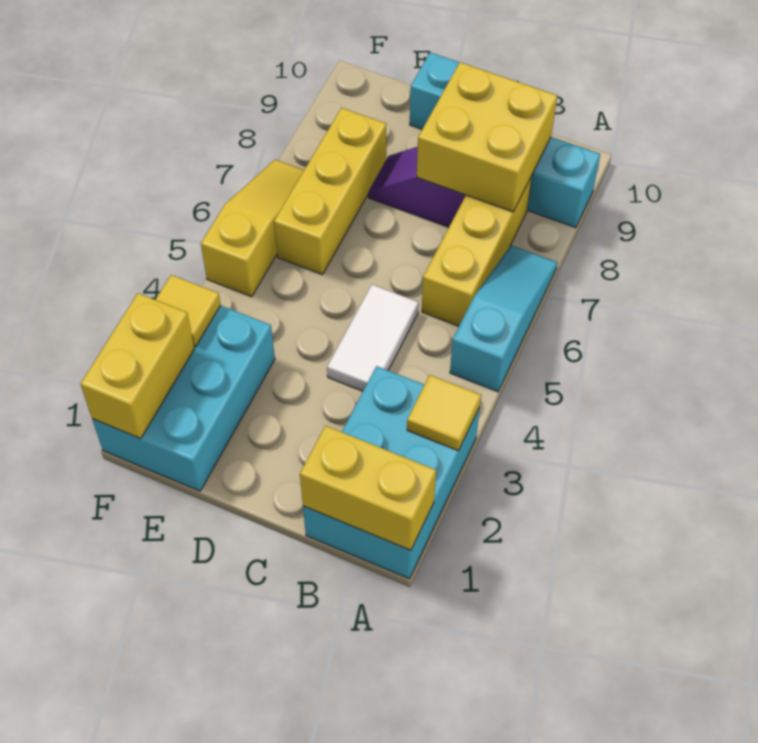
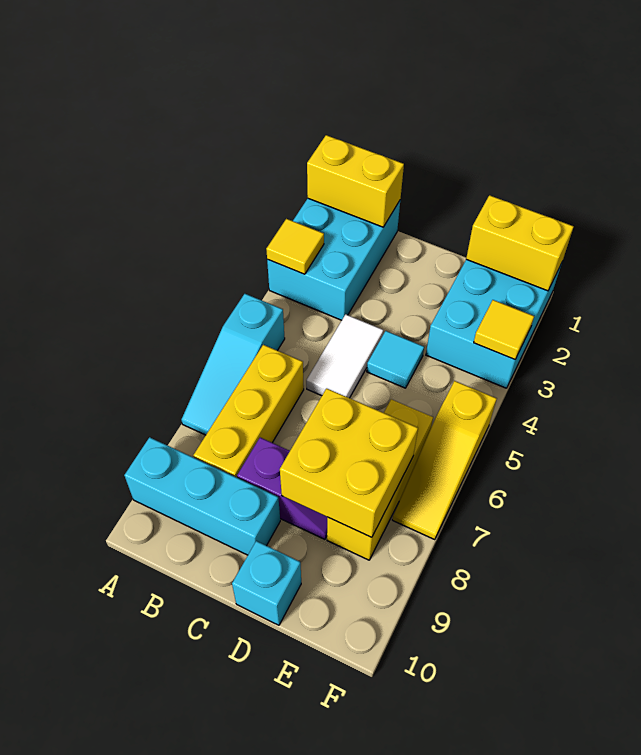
yellow 2x2 brick [417,62,557,212] -> yellow 2x2 brick moved to [280,388,418,537]
none -> cyan 1x1 tile [367,331,424,388]
yellow 1x2 brick [80,293,194,438] -> yellow 1x2 brick turned to [466,195,574,291]

